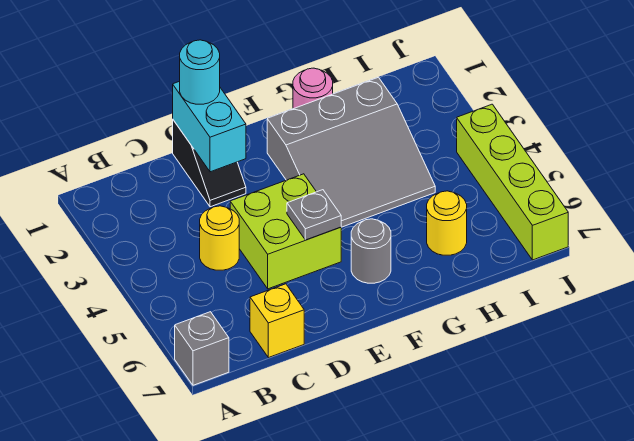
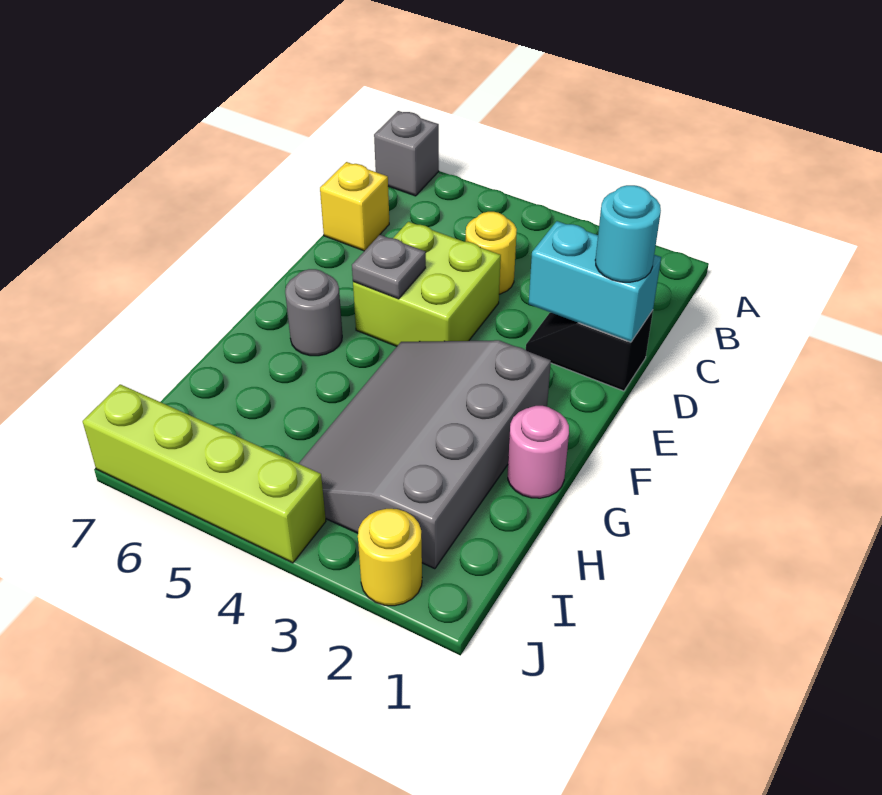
grey 3x3 slope [267,77,435,227] -> grey 3x4 slope [299,340,551,569]
yellow 1x1 round brick [427,191,467,255] -> yellow 1x1 round brick moved to [358,509,422,606]

